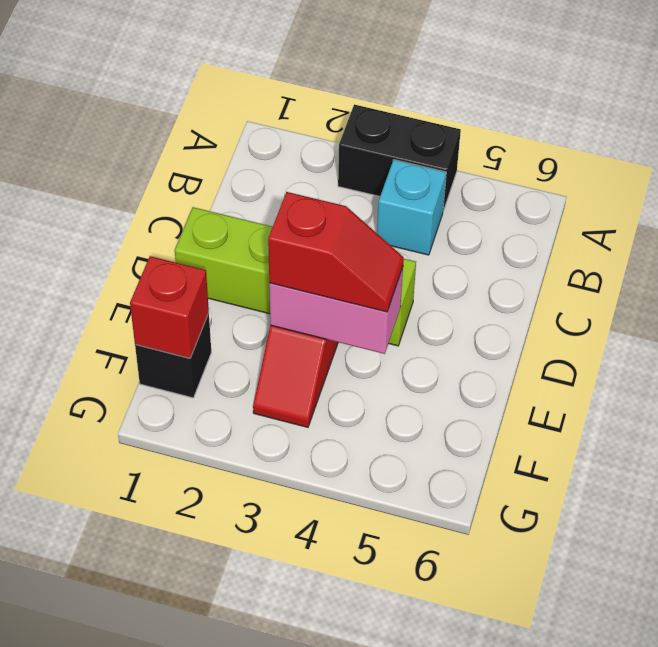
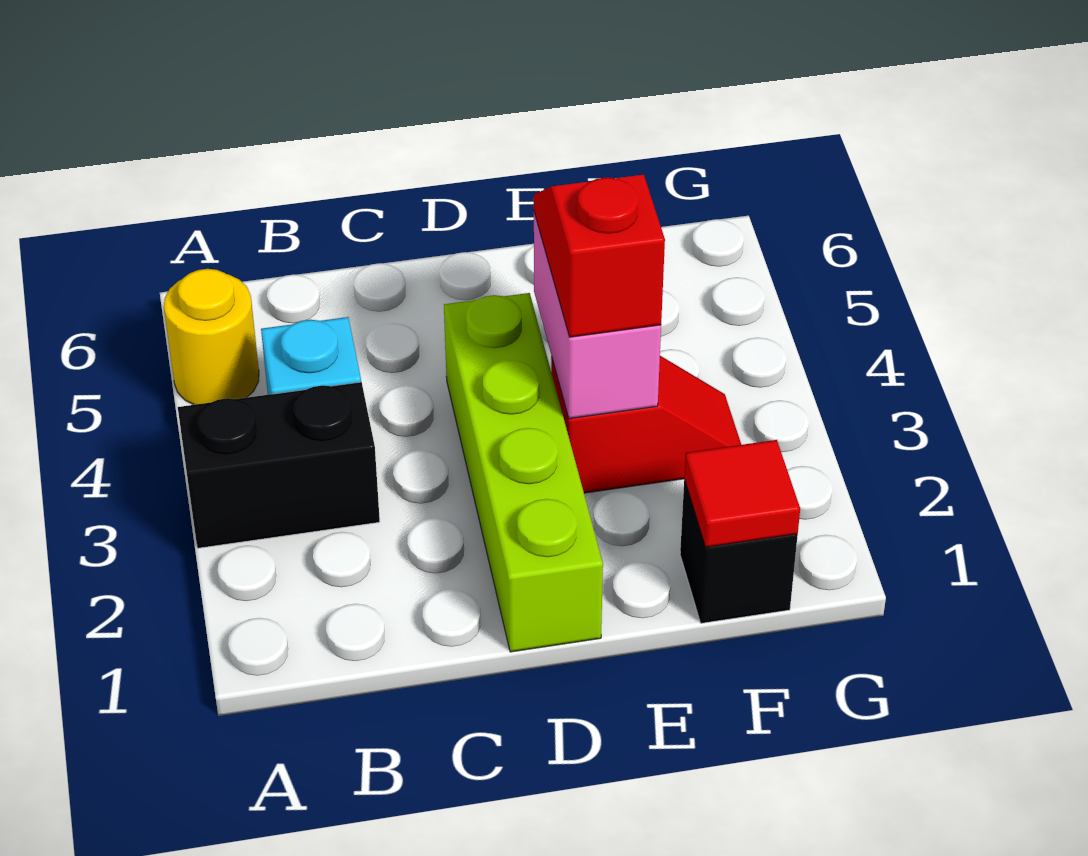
black 1x2 brick [338,105,461,211] -> black 1x2 brick turned to [178,382,380,548]
none -> yellow 1x1 round brick [164,269,259,405]
red 1x1 brick [130,256,209,358] -> red 1x1 tile [684,440,800,548]

